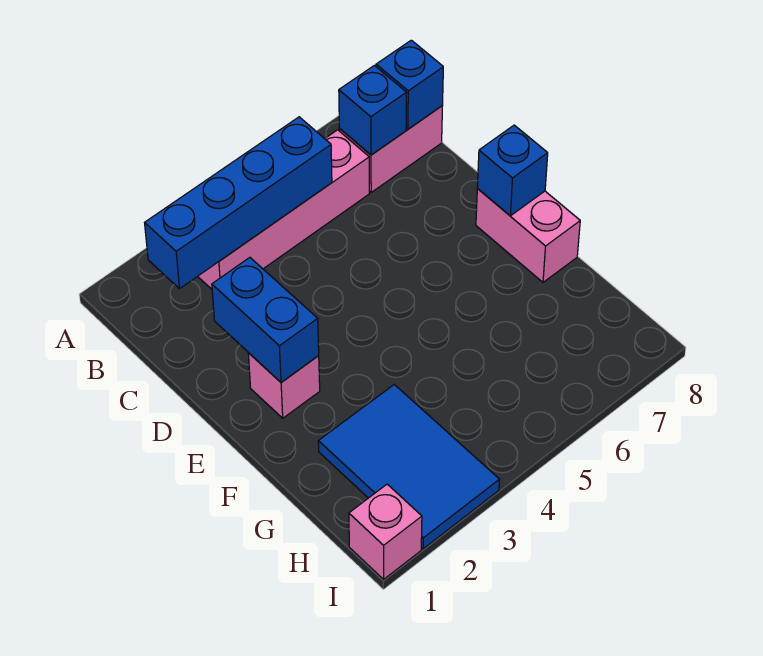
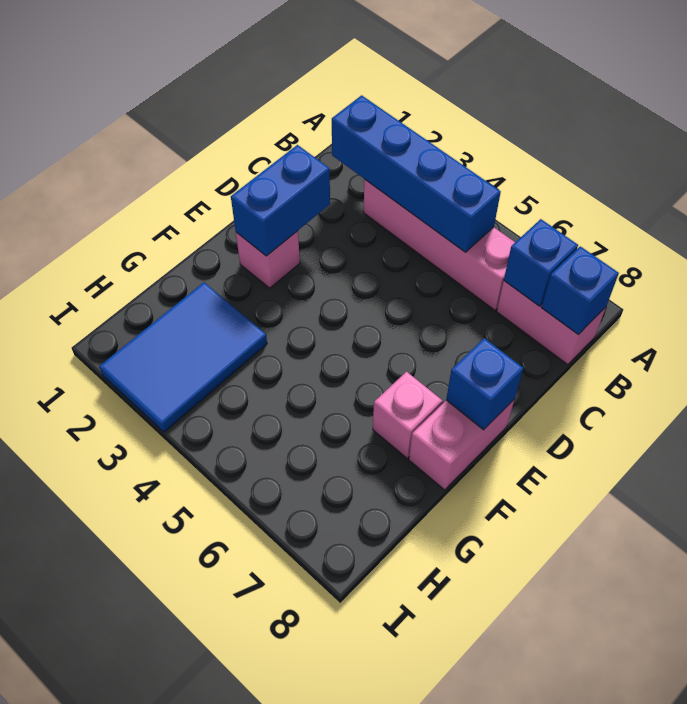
pink 1x1 brick [349,484,422,579] -> pink 1x1 brick moved to [373,372,443,458]

